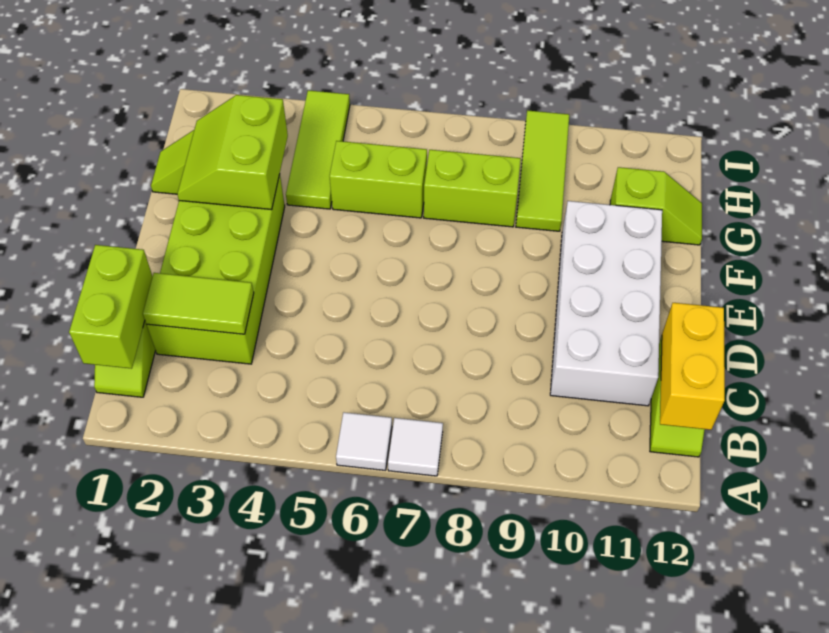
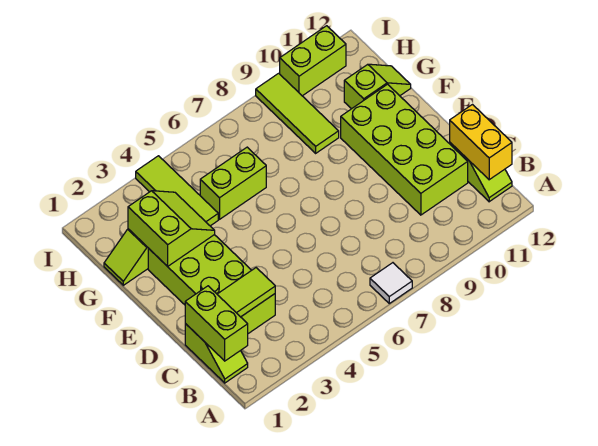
white 1x1 tile [336,412,392,470] -> none
white 2x4 brick [550,201,662,406] -> lime 2x4 brick [341,84,468,215]
lime 2x2 slope [177,95,288,210] -> lime 2x2 slope turned to [128,191,215,266]
lime 1x2 brick [424,150,521,227] -> lime 1x2 brick moved to [280,26,346,96]

